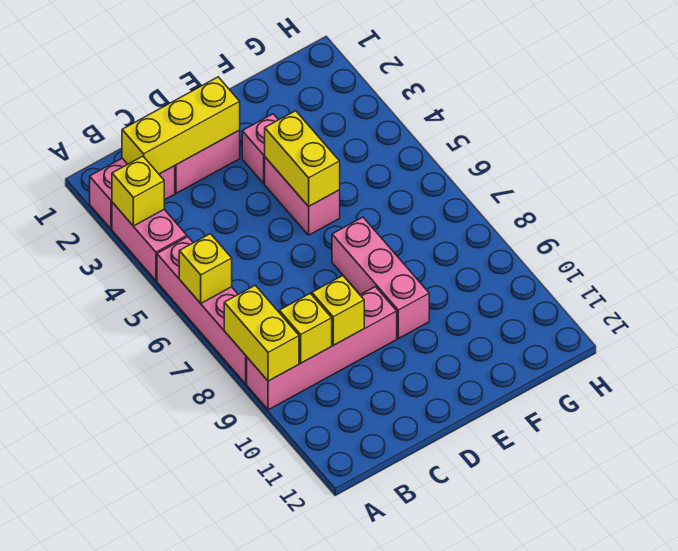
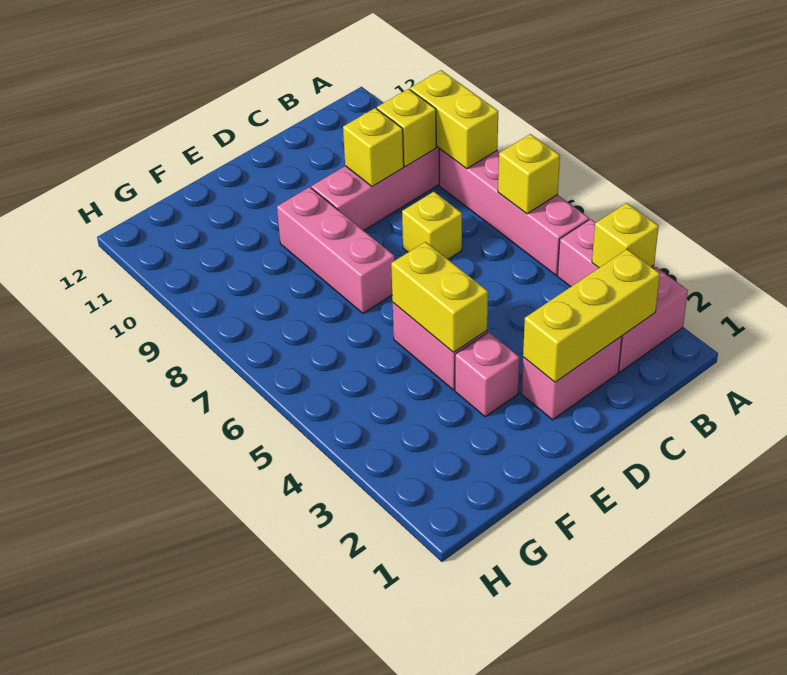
none -> yellow 1x1 brick [402,192,462,259]

